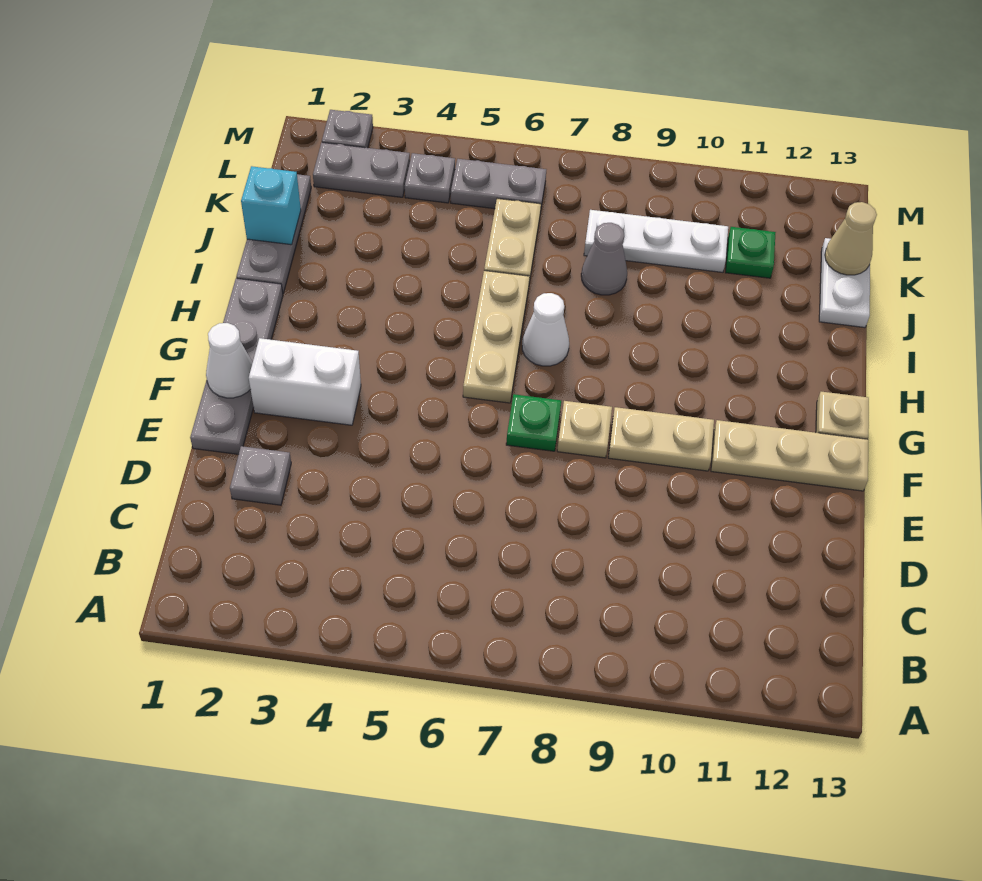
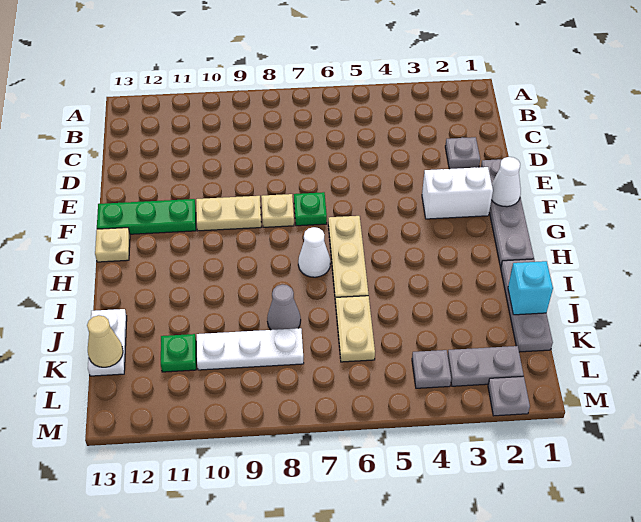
tan 1x3 plate [711,420,868,491] -> green 1x3 plate [97,199,196,234]
grey 1x2 plate [451,159,546,213] -> none

